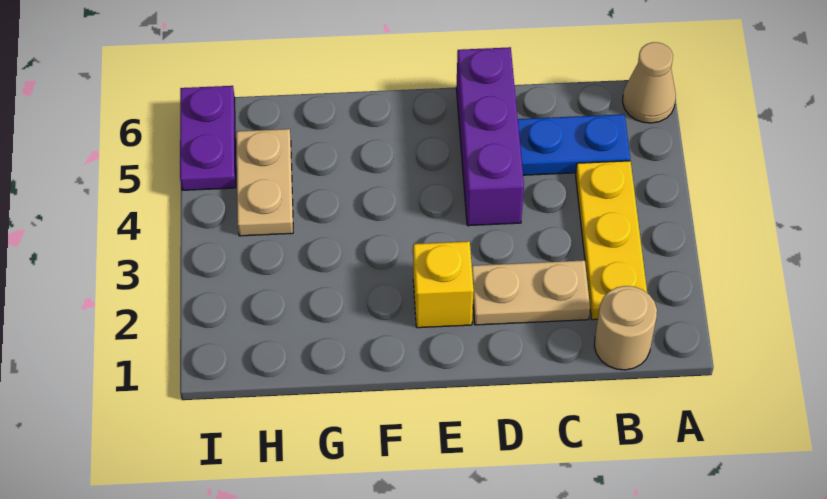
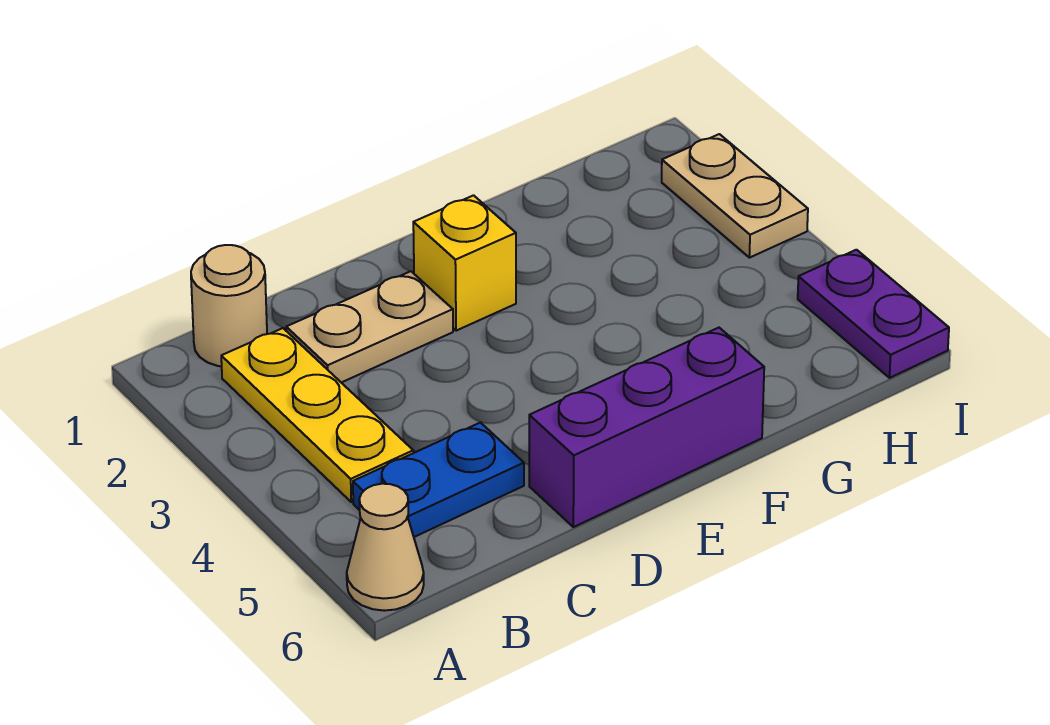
purple 1x3 brick [456,47,524,226] -> purple 1x3 brick turned to [529,328,764,527]
tan 1x2 plate [236,129,293,236] -> tan 1x2 plate moved to [662,134,808,258]

